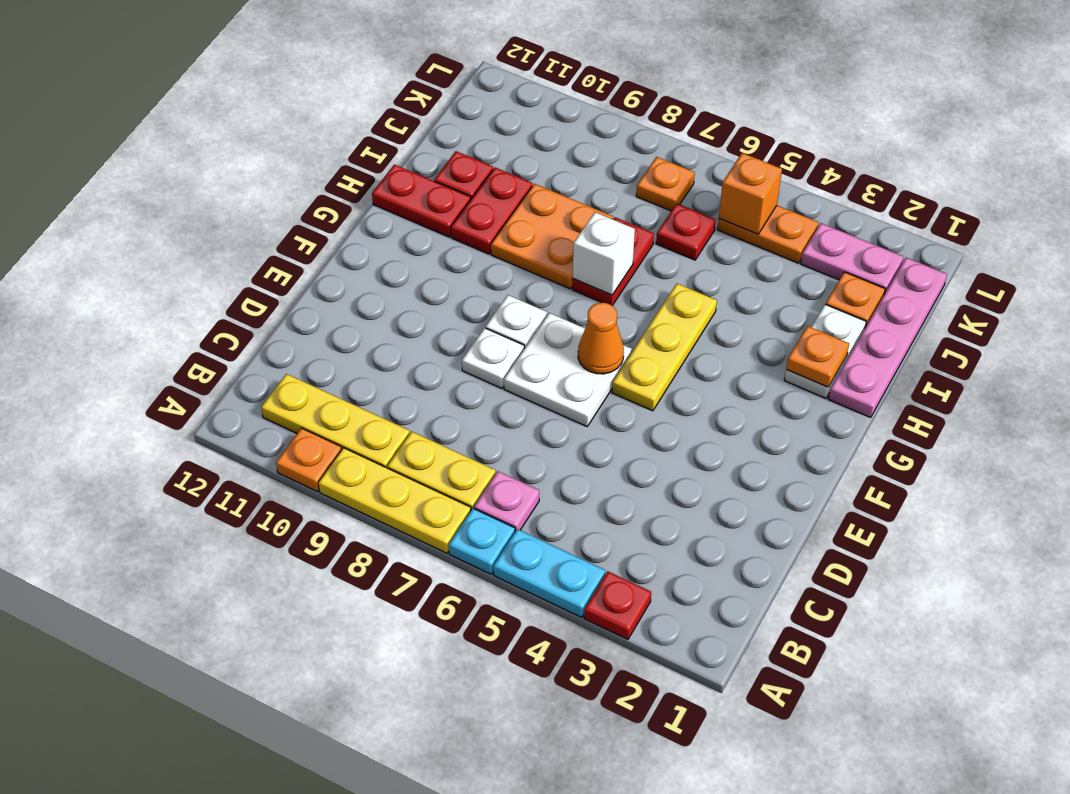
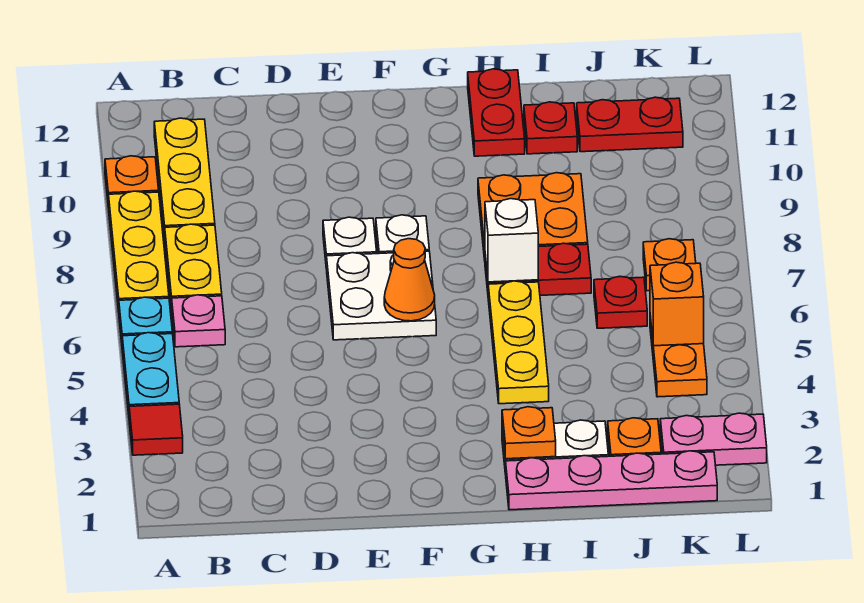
red 1x1 plate [584,571,651,639] -> red 1x1 tile [129,404,183,455]
yellow 1x3 plate [612,284,717,411] -> yellow 1x3 plate turned to [488,281,549,404]
red 1x2 plate [451,168,532,254] -> red 1x2 plate moved to [577,97,683,152]
pink 1x2 plate [801,223,904,295] -> pink 1x2 plate turned to [660,413,767,465]

